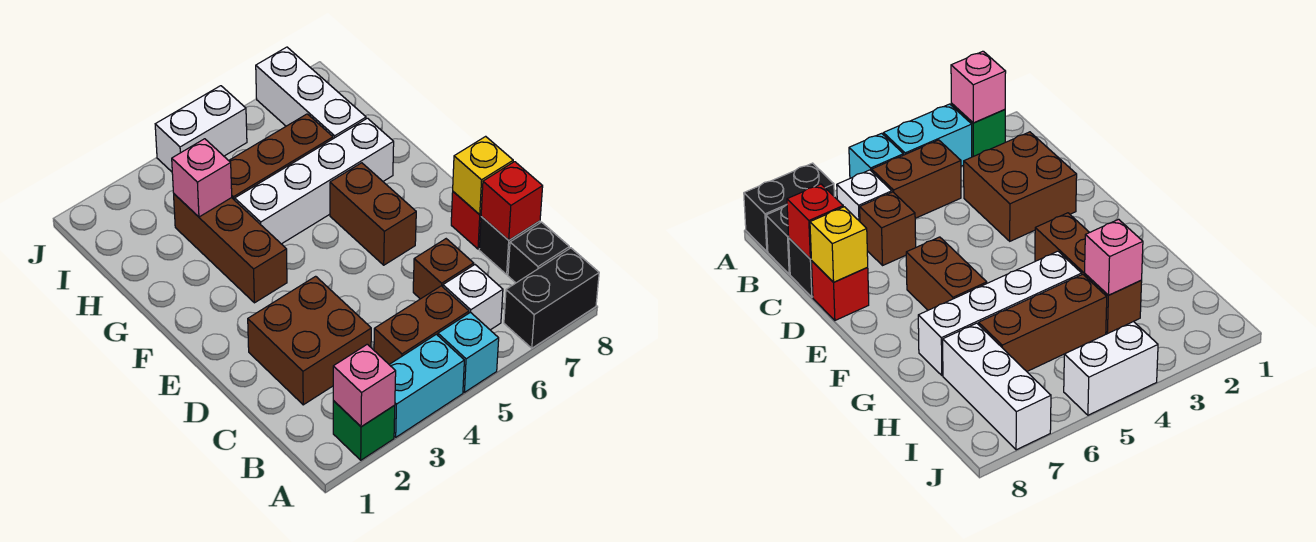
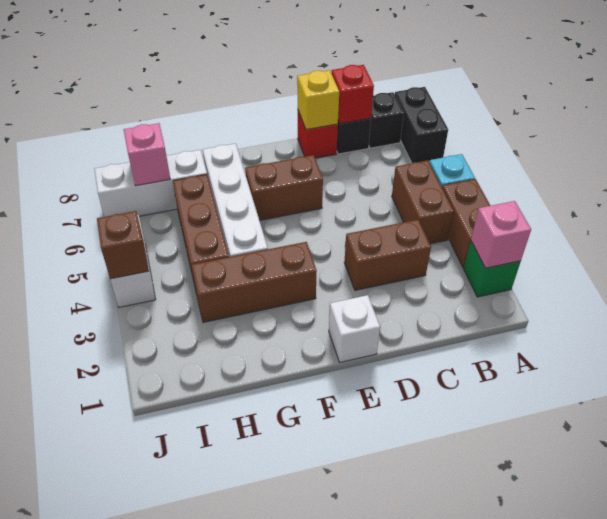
cyan 1x2 brick [389,334,464,437] -> brown 1x2 brick [442,179,490,268]
white 1x1 brick [443,265,503,330] -> white 1x1 brick moved to [329,295,380,362]
brown 2x2 brick [248,276,371,405] -> brown 1x2 brick [344,220,431,290]
brown 1x1 brick [413,239,474,299] -> brown 1x1 brick moved to [97,211,149,279]
pink 1x1 brick [172,139,232,217] -> pink 1x1 brick moved to [124,123,170,186]

